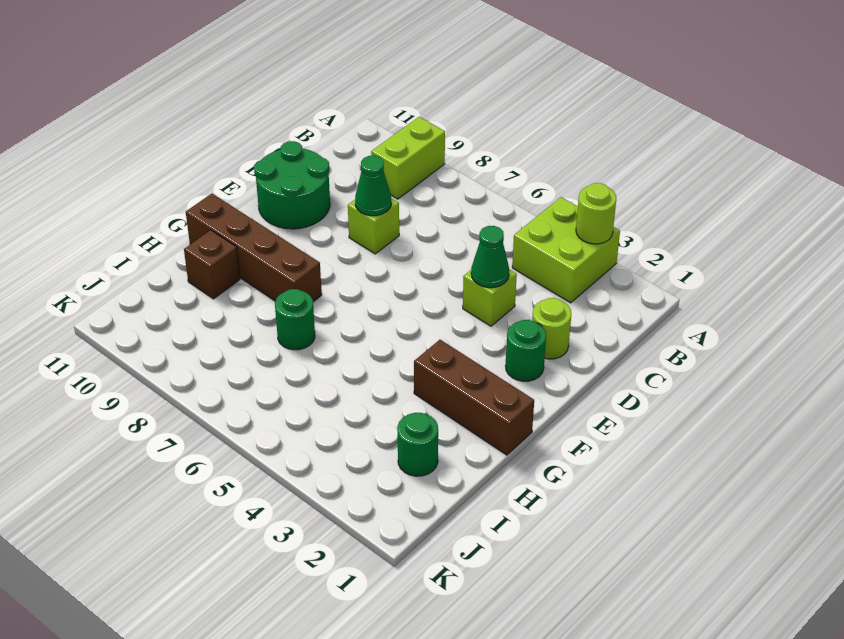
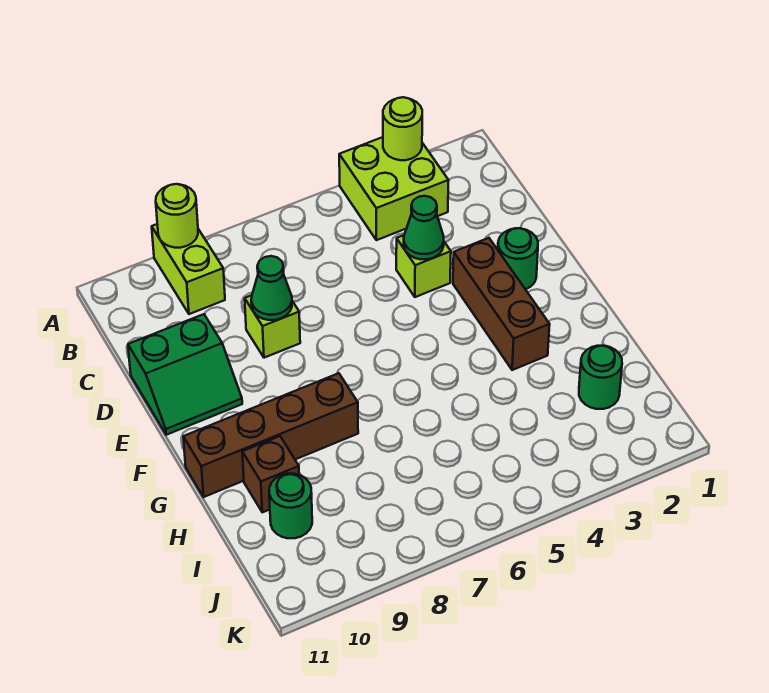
lime 1x1 round brick [532,298,571,359] -> lime 1x1 round brick moved to [156,184,198,248]
green 2x2 round brick [254,141,330,229] -> green 2x2 slope [128,314,242,435]
brown 1x3 brick [414,340,534,455] -> brown 1x3 brick turned to [453,238,550,370]
green 1x1 round brick [275,289,315,350] -> green 1x1 round brick moved to [269,474,312,538]

